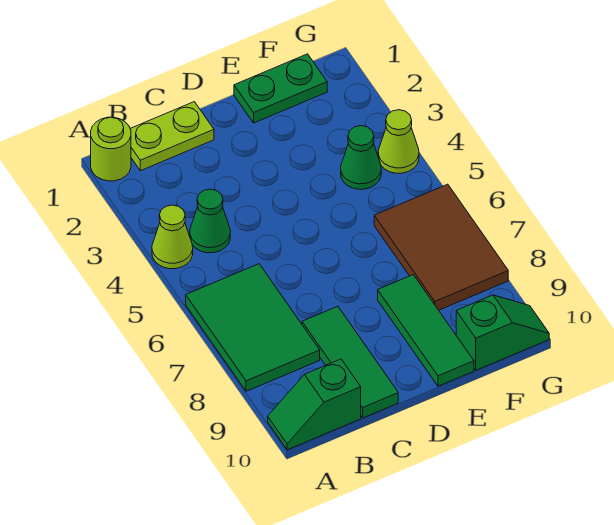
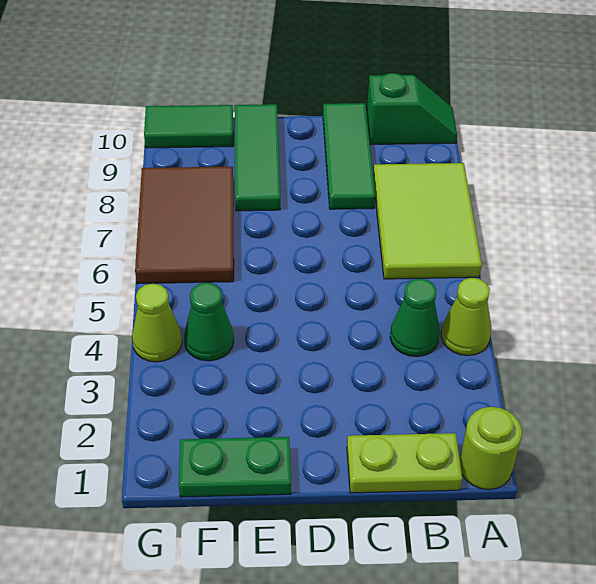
green 2x3 tile [186,264,320,391] -> lime 2x3 tile [373,163,482,279]
green 1x2 slope [456,295,549,370] -> green 1x2 tile [144,105,233,148]

